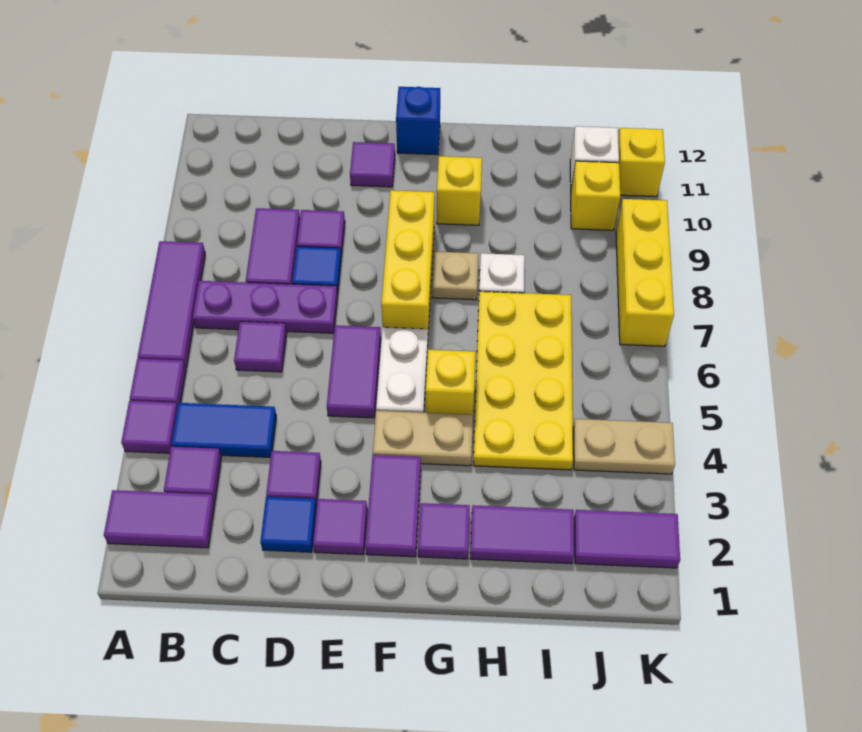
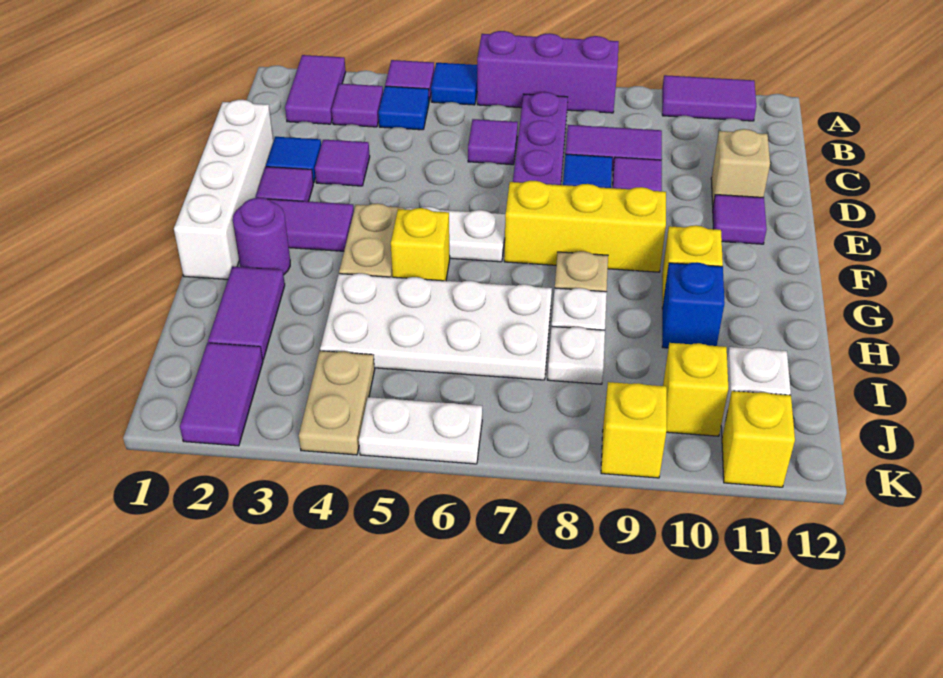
purple 1x1 tile [130,359,186,407] -> blue 1x1 tile [431,63,477,105]
purple 1x3 tile [138,241,205,368] -> purple 1x3 brick [477,31,619,113]
blue 1x2 tile [171,403,276,457] -> blue 1x1 tile [378,86,429,130]
none -> white 1x4 brick [174,100,274,279]
none -> tan 1x1 brick [711,129,770,205]
purple 1x2 tile [327,325,381,418] -> purple 1x2 tile moved to [662,75,756,121]
blue 1x1 brick [396,87,440,155] -> blue 1x1 brick moved to [662,262,724,348]
purple 1x1 tile [418,503,470,559] -> purple 1x1 round brick [233,198,290,275]
yellow 2x4 plate [473,291,573,470] -> white 2x4 plate [320,273,552,380]
none -> white 1x1 plate [547,326,605,384]
none -> white 1x2 plate [359,397,482,464]
yellow 1x3 brick [616,199,674,346] -> yellow 1x1 brick [601,382,667,478]

